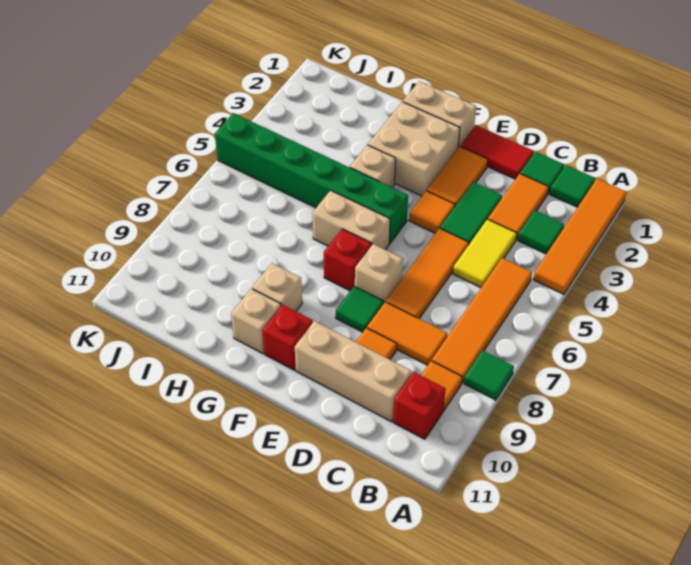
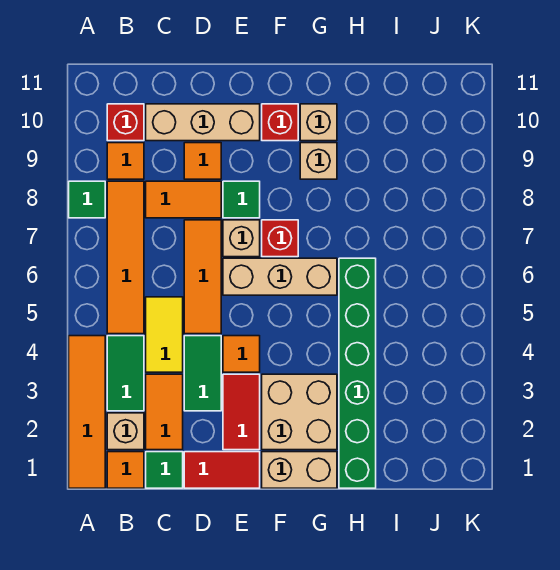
green 1x1 tile [550,165,595,207] -> orange 1x1 tile [107,452,144,488]
green 1x1 tile [518,211,564,254] -> green 1x2 tile [107,336,144,411]
orange 1x2 tile [427,147,488,206] -> red 1x2 tile [223,374,260,450]
green 1x6 brick [215,113,408,244] -> green 1x6 brick turned to [339,258,376,488]
tan 1x2 brick [312,190,390,250] -> tan 1x3 brick [223,258,337,295]
tan 1x1 brick [350,145,396,187] -> tan 1x1 brick moved to [107,413,144,450]

